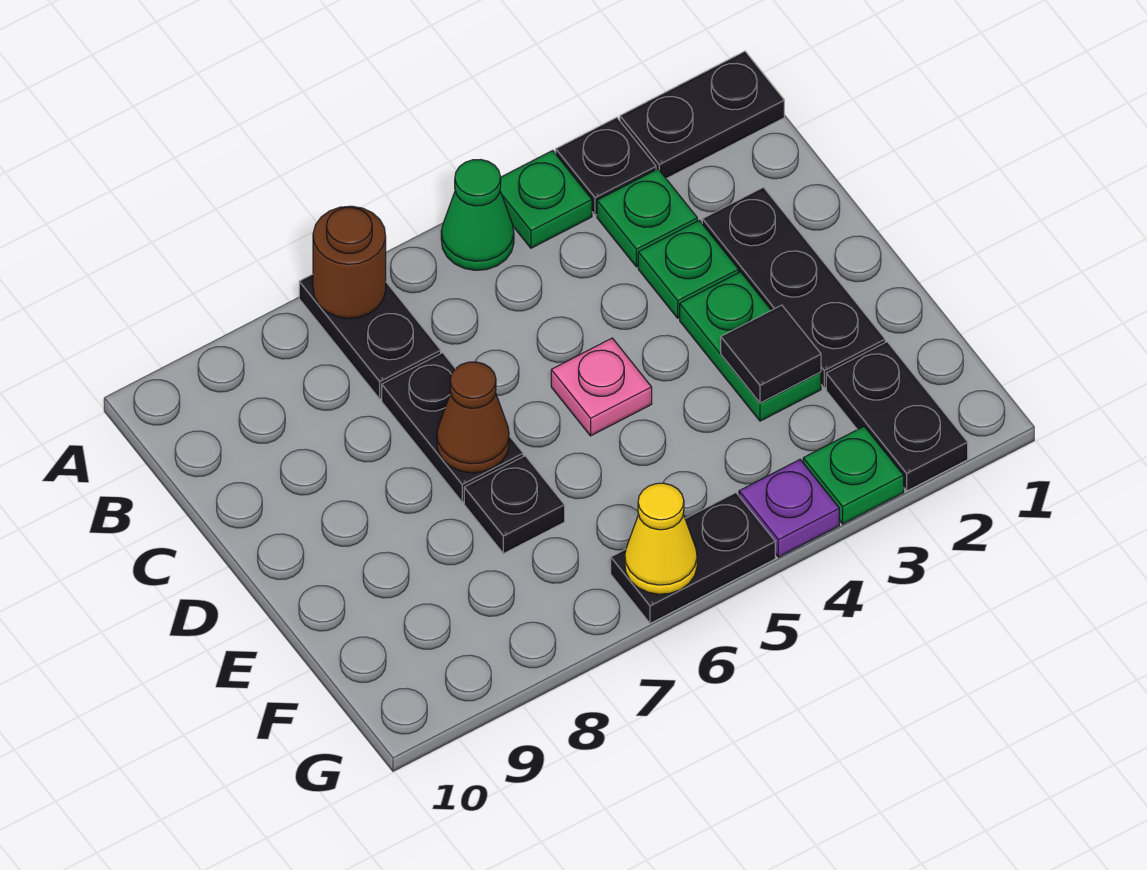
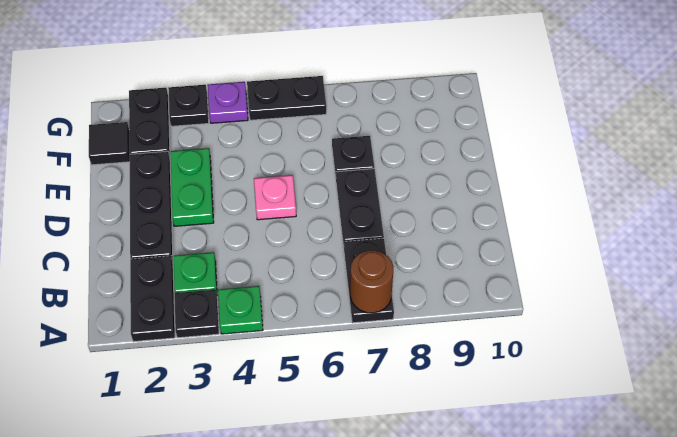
black 1x2 plate [620,51,784,179] -> black 1x2 plate turned to [130,256,175,342]
green 1x1 cone [441,159,514,270] -> none
green 1x1 plate [638,220,739,318] -> none
brown 1x1 cone [437,362,509,473] -> none
black 1x1 tile [721,305,821,403] -> black 1x1 tile moved to [89,122,130,165]
green 1x1 plate [803,426,904,524] -> black 1x1 plate [168,85,209,126]
yellow 1x1 cone [625,483,697,594] -> none

